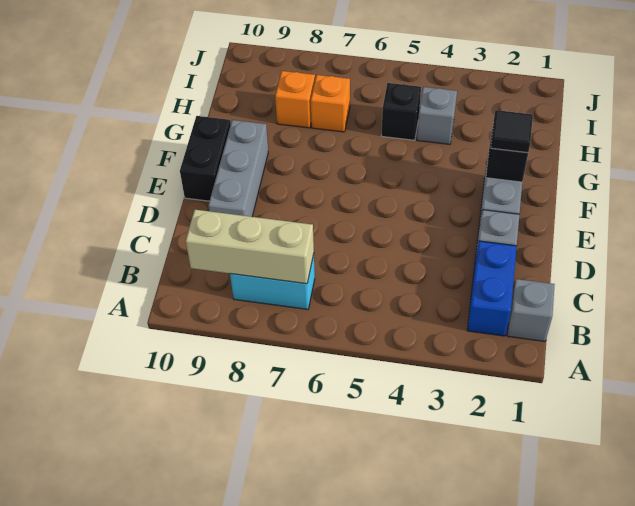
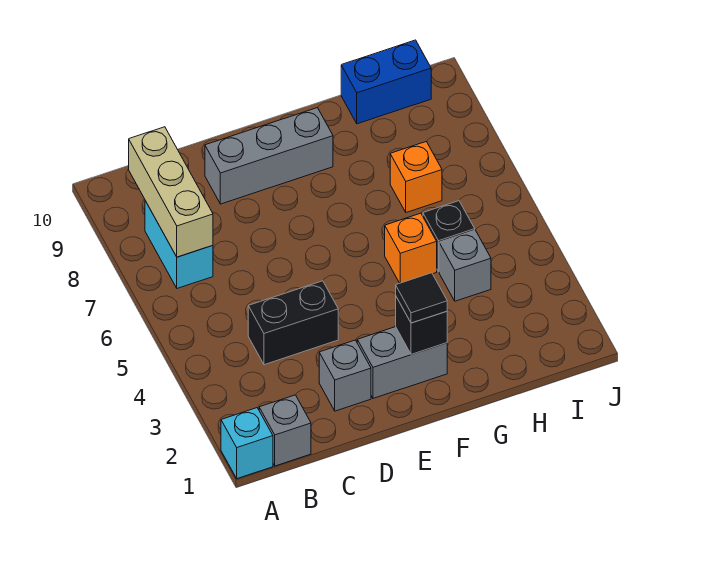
none -> cyan 1x1 brick [221,408,273,479]
blue 1x2 brick [467,241,517,336] -> blue 1x2 brick moved to [341,40,431,124]
black 1x2 brick [180,116,231,201] -> black 1x2 brick moved to [248,281,338,365]
orange 1x1 brick [275,71,315,128] -> orange 1x1 brick moved to [385,213,437,283]

